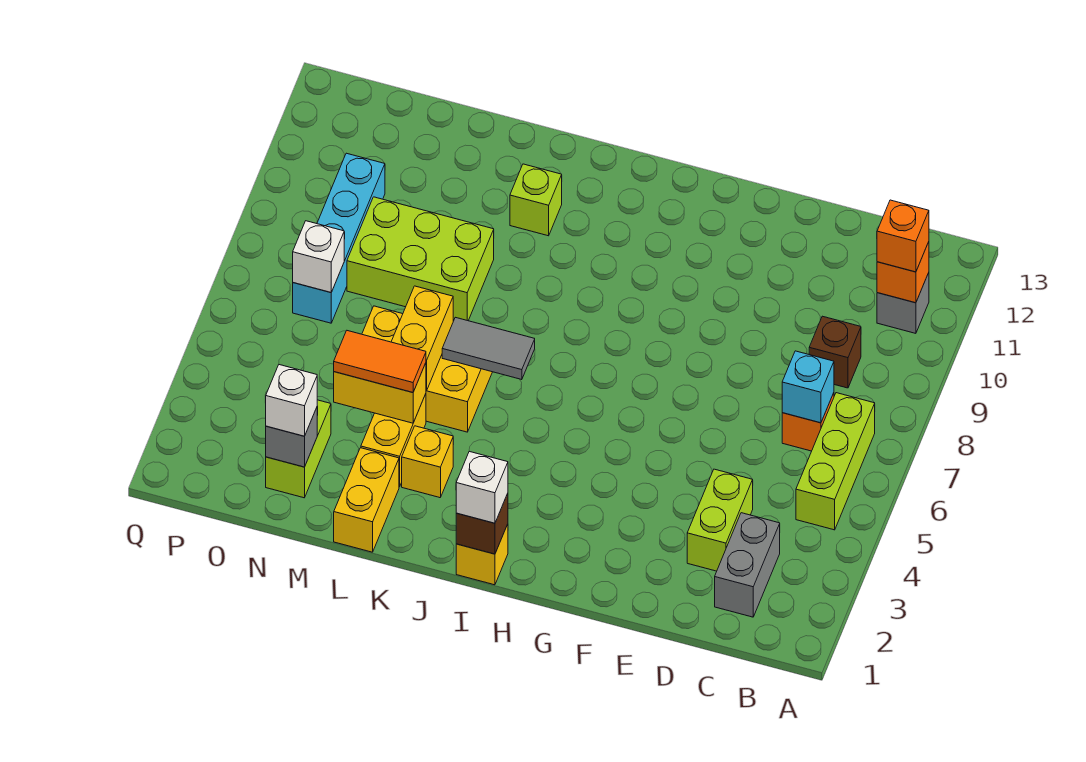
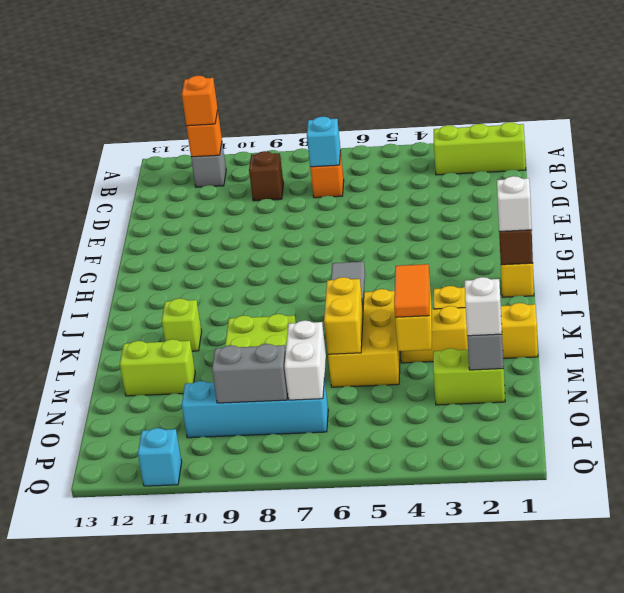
lime 1x3 brick [796,393,875,530] -> lime 1x3 brick moved to [434,122,526,175]
grey 1x2 brick [715,513,780,617] -> grey 1x2 brick moved to [212,344,288,403]
lime 1x2 brick [687,469,753,571] -> lime 1x2 brick moved to [120,339,195,396]
yellow 1x2 brick [391,286,453,391] -> yellow 1x2 brick turned to [324,277,363,354]
white 1x1 brick [293,221,344,292] -> white 1x2 brick [284,320,326,400]
none -> cyan 1x1 brick [138,428,182,486]

